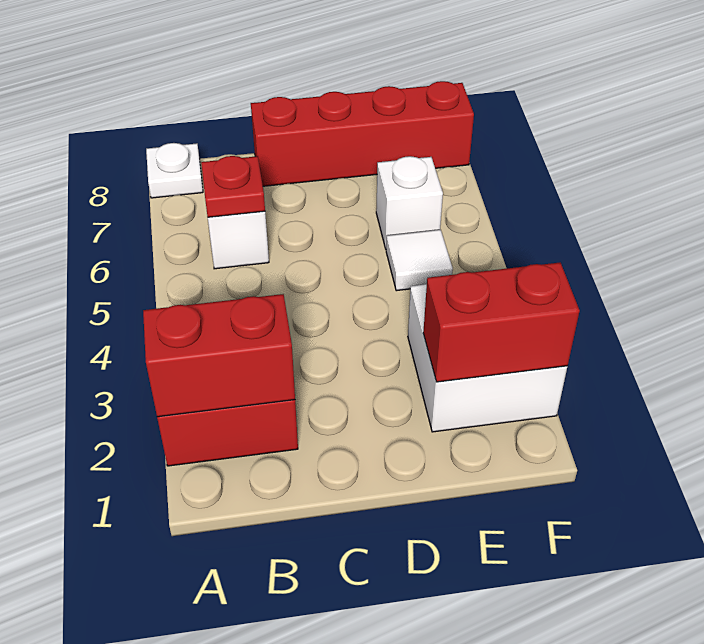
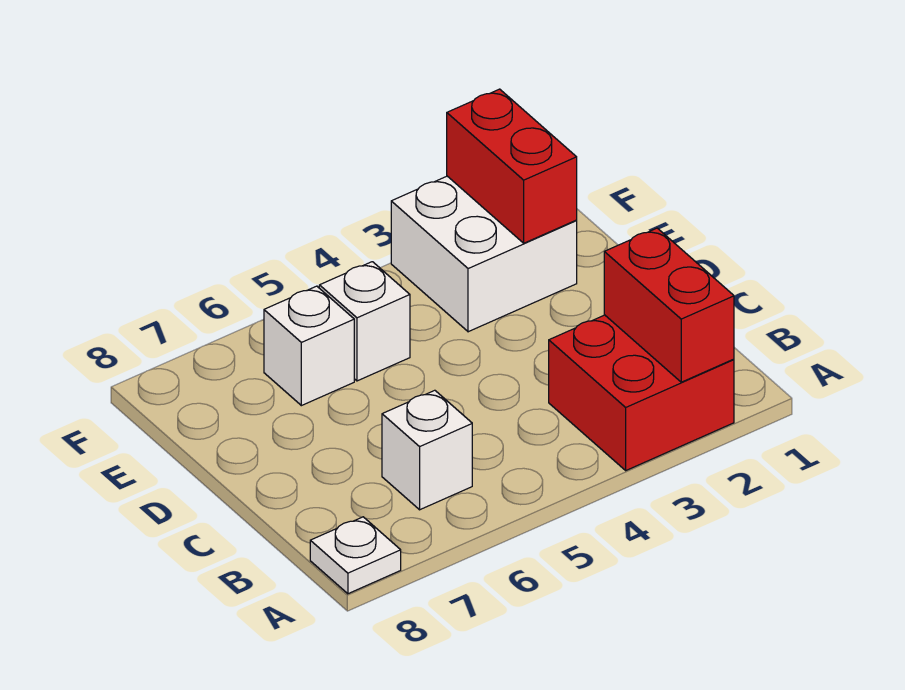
red 1x1 plate [201,156,265,217] -> none
red 1x4 brick [251,81,474,186] -> none
white 1x1 tile [386,230,453,291] -> white 1x1 brick [319,262,410,381]

